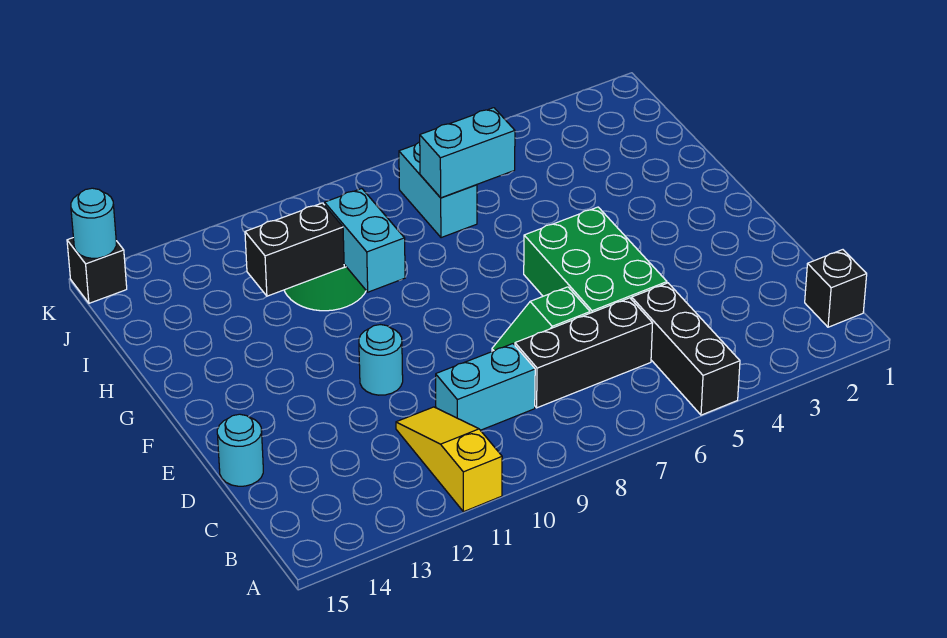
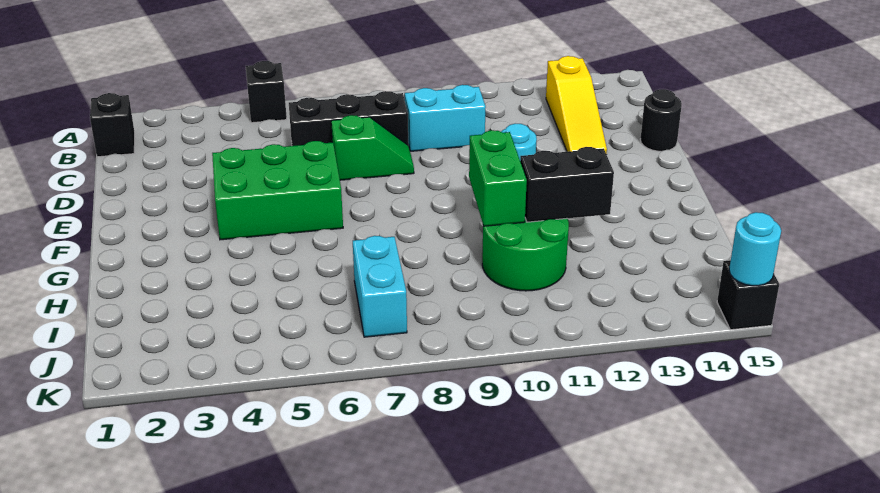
black 1x3 brick [632,283,740,415] -> black 1x1 brick [246,61,287,123]
yellow 1x3 slope [396,407,502,512] -> yellow 1x3 slope moved to [546,56,607,154]
green 2x3 brick [524,207,667,313] -> green 2x3 brick turned to [212,141,343,240]
cyan 1x1 round brick [217,414,263,486] -> black 1x1 round brick [640,89,682,151]
cyan 1x2 brick [325,189,405,292] -> green 1x2 brick [469,130,527,226]
cyan 1x2 brick [420,108,515,198] -> none

